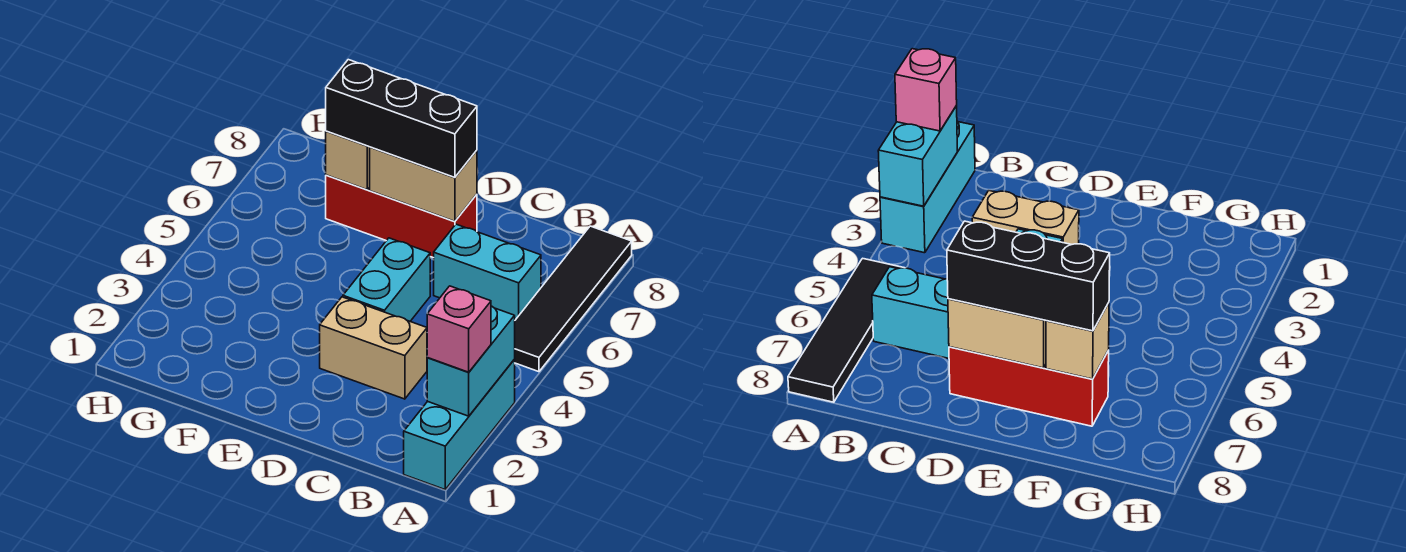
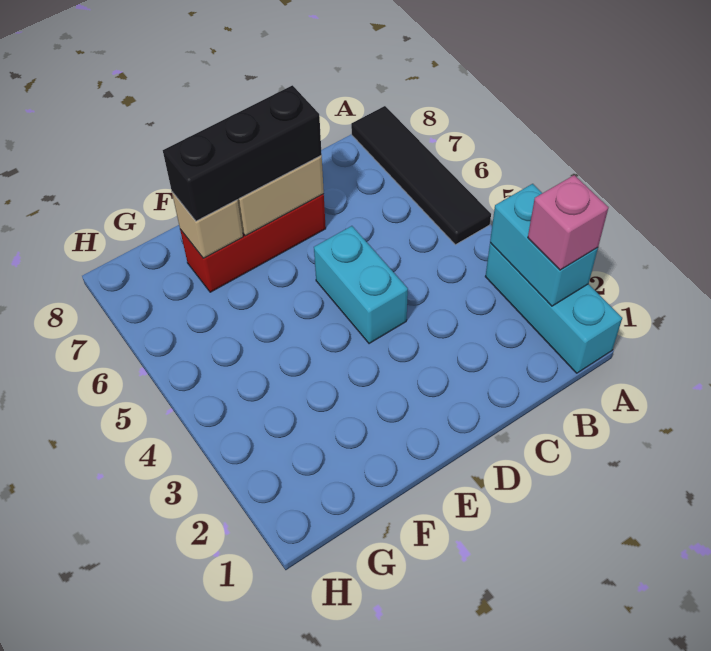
cyan 1x2 brick [434,224,541,320] -> none
tan 1x2 brick [320,297,427,399] -> none

